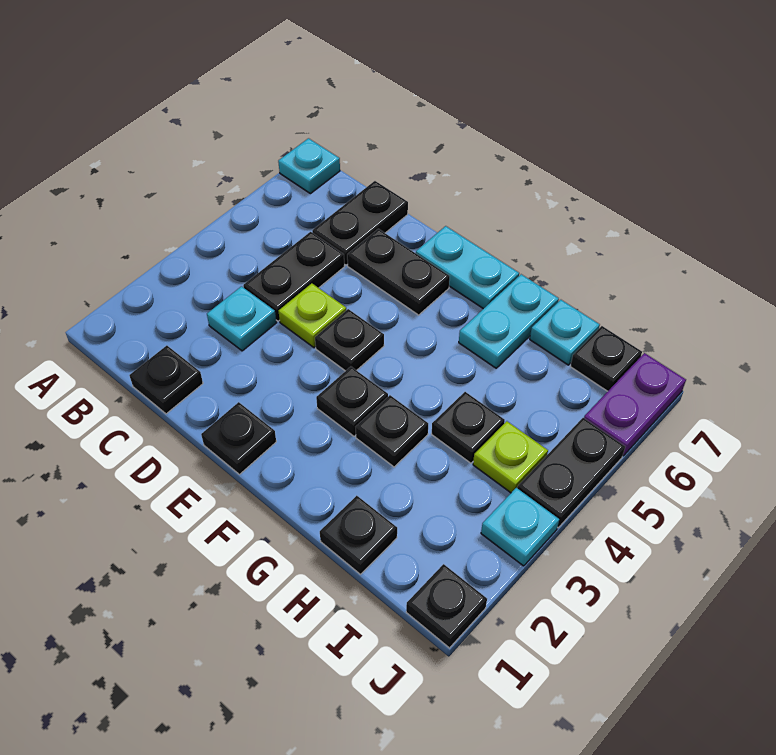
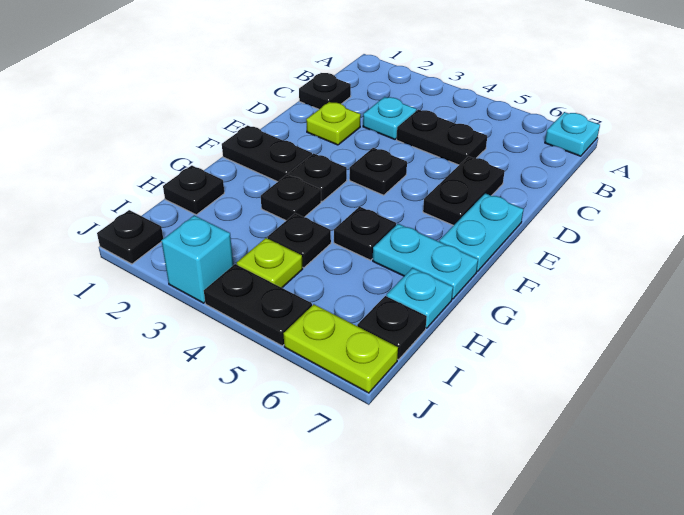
black 1x2 plate [312,181,408,265] -> black 1x2 plate moved to [222,125,312,182]
lime 1x1 plate [279,283,346,348] -> lime 1x1 plate moved to [306,102,361,145]
black 1x1 plate [201,402,276,474] -> black 1x1 plate moved to [334,207,396,260]
cyan 1x1 plate [481,488,559,566] -> cyan 1x1 brick [162,215,233,303]
purple 1x2 plate [584,353,686,456] -> lime 1x2 plate [283,304,398,393]

